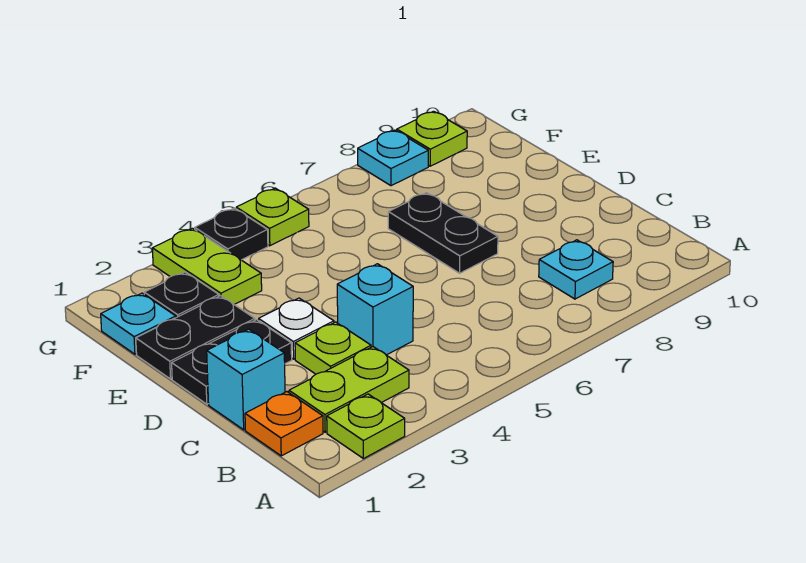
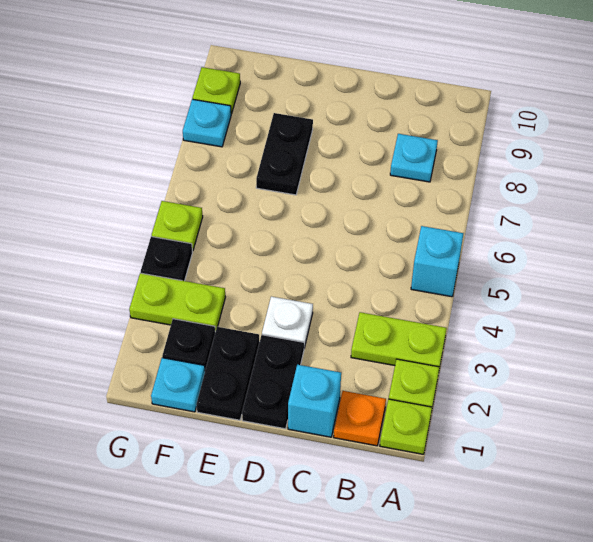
lime 1x2 plate [289,347,409,432] -> lime 1x2 plate turned to [351,312,447,367]
lime 1x1 plate [295,322,371,374] -> lime 1x1 plate moved to [380,399,432,454]
cyan 1x1 brick [337,264,413,355] -> cyan 1x1 brick moved to [411,226,463,297]
black 1x2 plate [388,193,498,273] -> black 1x2 plate turned to [256,113,313,195]

